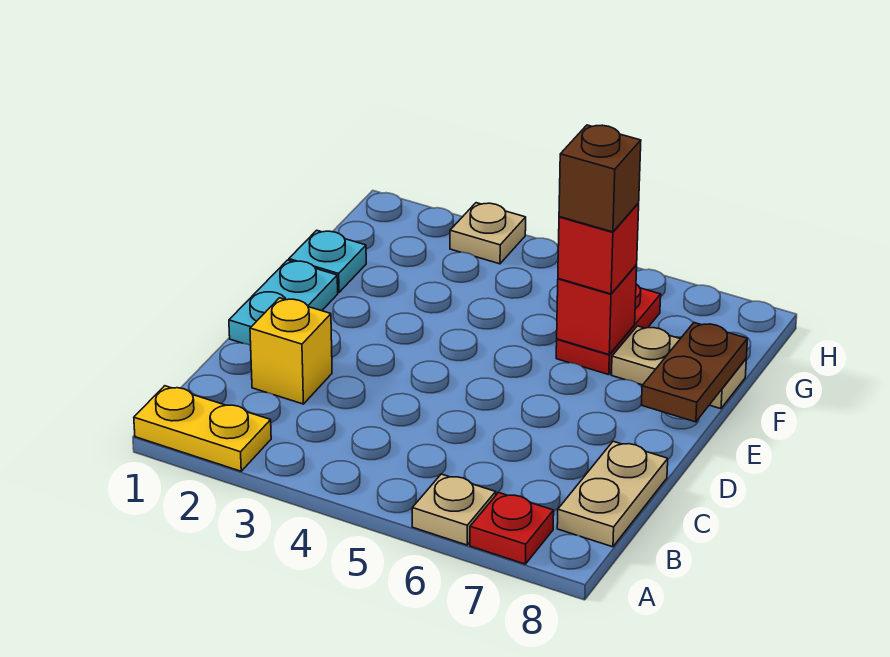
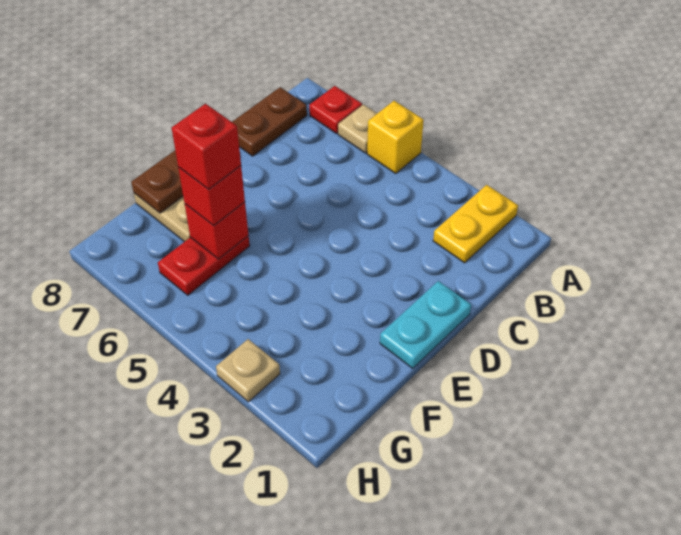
yellow 1x2 plate [134,386,271,471] -> yellow 1x2 plate turned to [433,185,518,263]
tan 1x2 plate [557,441,668,547] -> brown 1x2 plate [232,87,307,156]
yellow 1x1 brick [250,298,332,404] -> yellow 1x1 brick moved to [367,101,424,173]
cyan 1x1 plate [289,230,366,293] -> none
brown 1x1 brick [559,125,641,232] -> red 1x1 brick [172,104,241,189]

